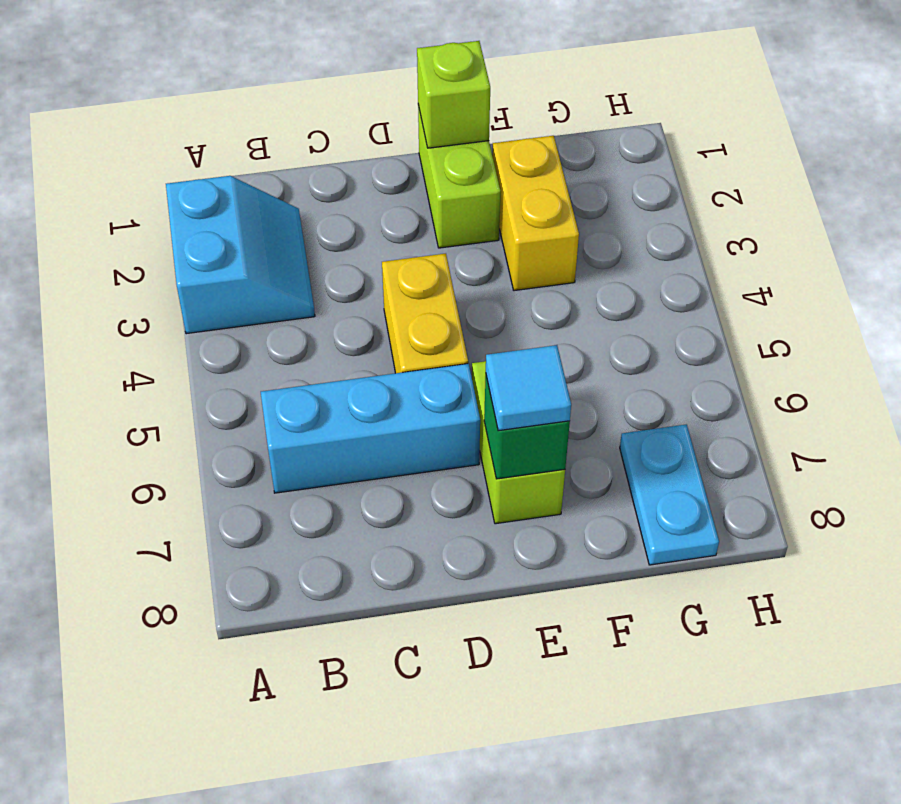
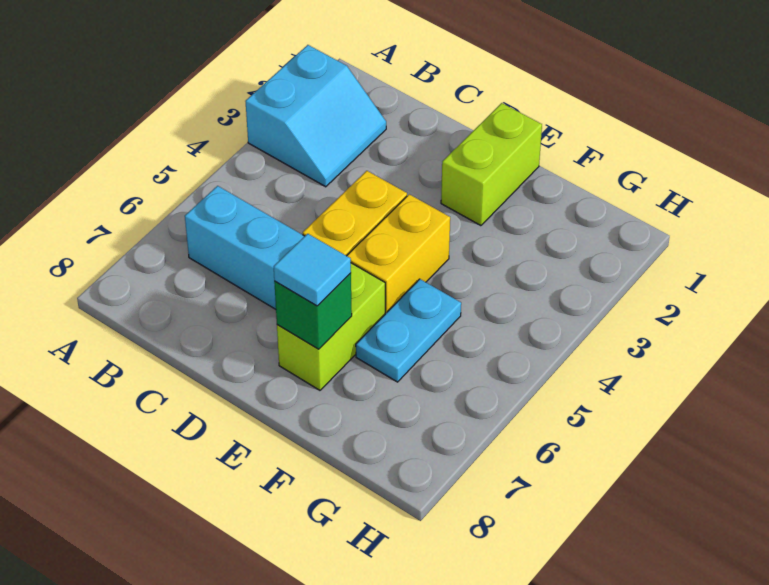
lime 1x1 brick [417,41,490,148] -> none
yellow 1x2 brick [492,136,579,291] -> yellow 1x2 brick moved to [347,194,450,314]
cyan 1x2 plate [620,424,719,565] -> cyan 1x2 plate moved to [356,279,461,382]

